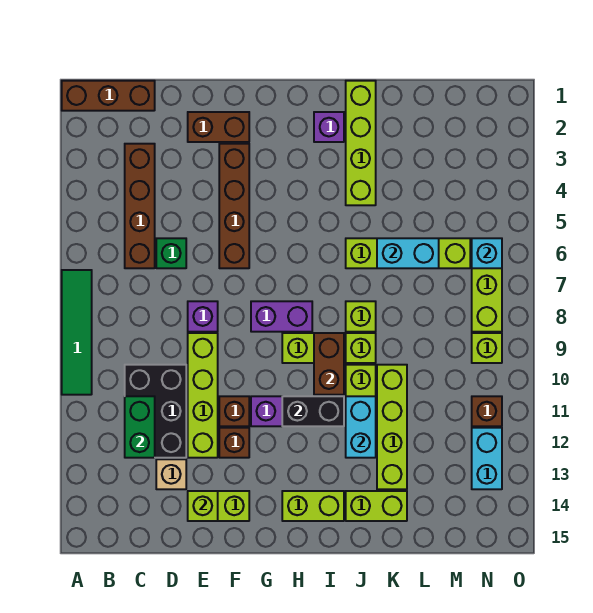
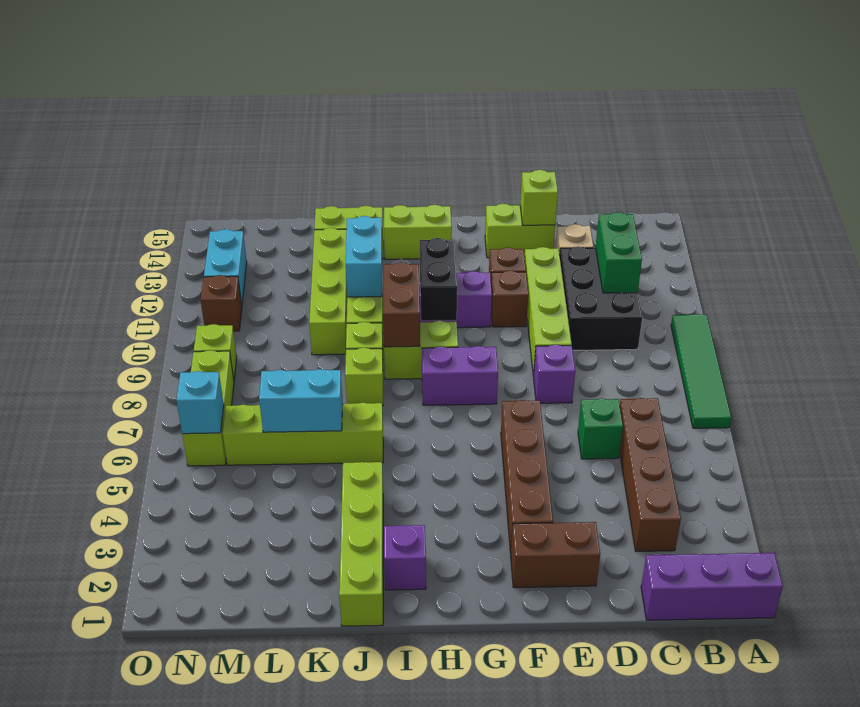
brown 1x3 brick [62,81,155,111] -> purple 1x3 brick [641,553,783,620]
black 1x2 brick [282,396,344,426] -> black 1x2 brick turned to [420,238,457,321]

